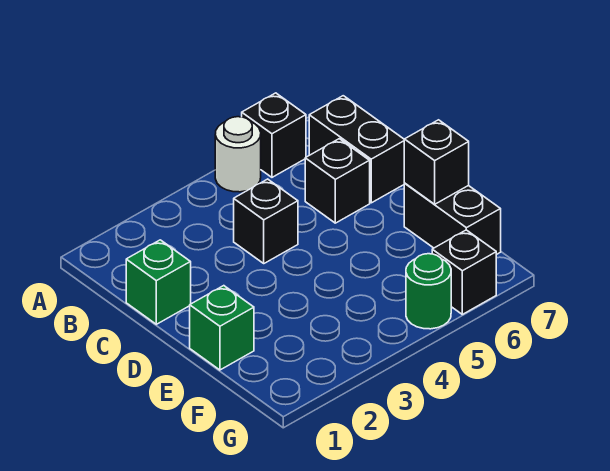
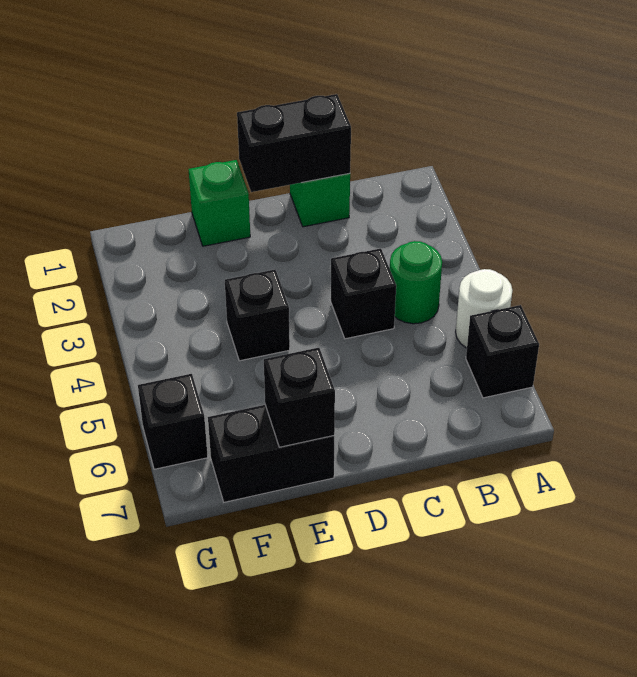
black 1x2 brick [309,96,404,203] -> black 1x2 brick moved to [237,94,351,192]
black 1x1 brick [305,139,370,223] -> black 1x1 brick moved to [225,270,290,361]
green 1x1 round brick [406,254,451,329] -> green 1x1 round brick moved to [390,241,442,324]

